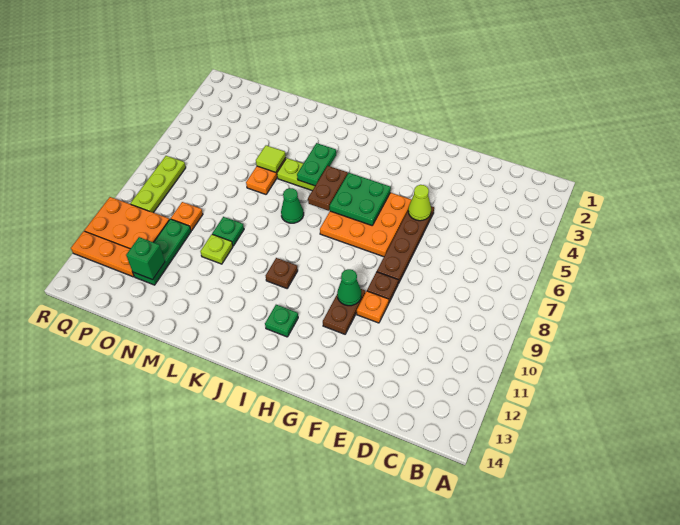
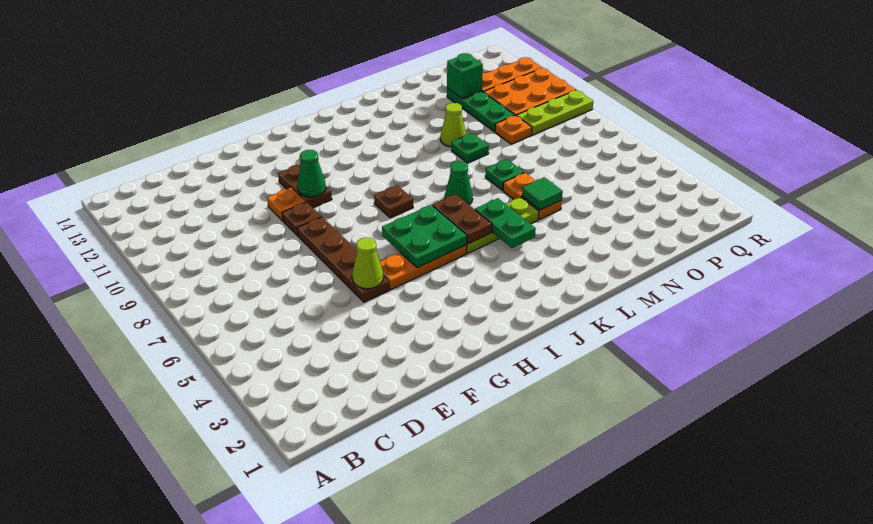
orange 3x3 plate [320,193,411,257] -> orange 1x3 plate [380,245,467,290]
green 1x1 plate [265,305,298,337] -> green 1x1 plate moved to [485,159,524,190]
brown 1x1 plate [266,258,298,288] -> brown 1x1 plate moved to [374,185,413,218]
lime 1x1 tile [256,145,286,172] -> green 1x1 tile [522,177,563,210]
lime 1x1 plate [200,234,233,264] -> lime 1x1 cone [440,103,466,147]
lime 1x3 plate [130,156,186,213] -> lime 1x3 plate turned to [517,90,593,135]

